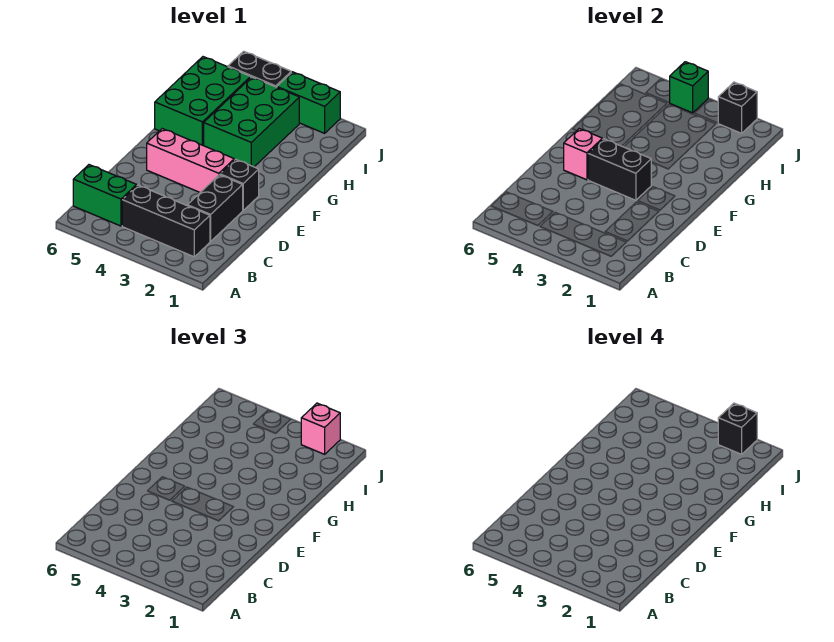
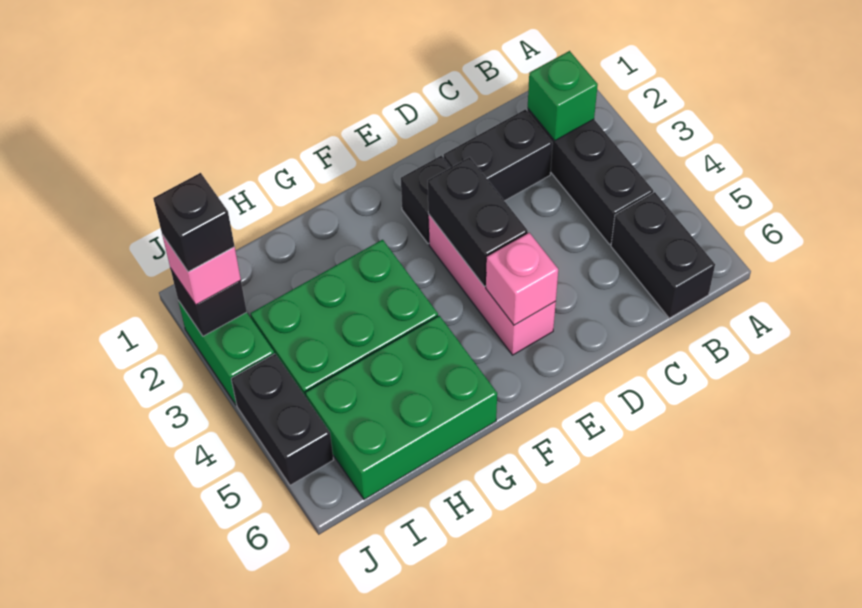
green 1x2 brick [73,165,137,226] -> black 1x2 brick [611,192,715,318]
green 1x1 brick [670,62,708,113] -> green 1x1 brick moved to [528,51,598,141]

